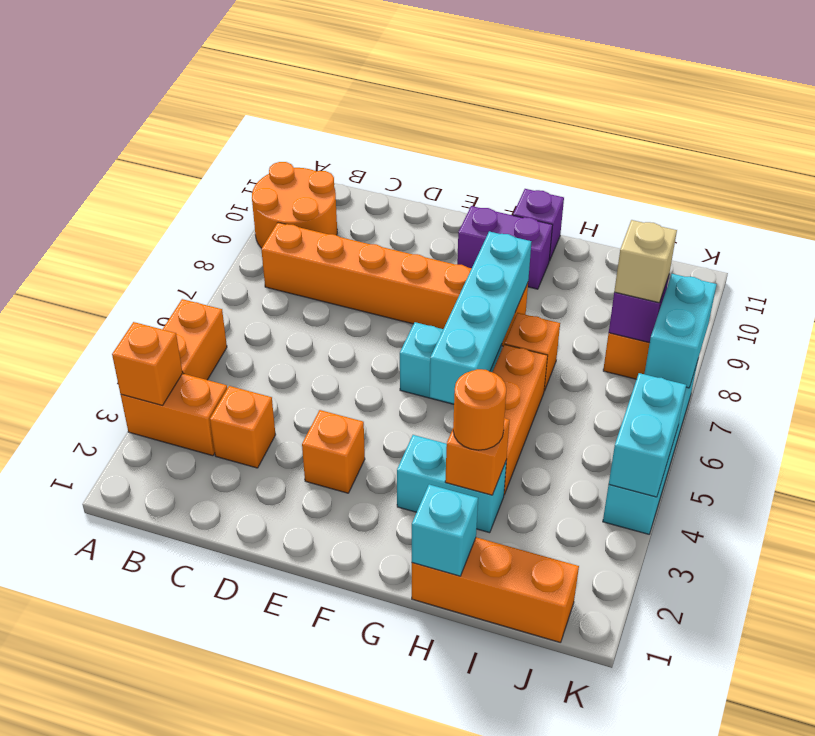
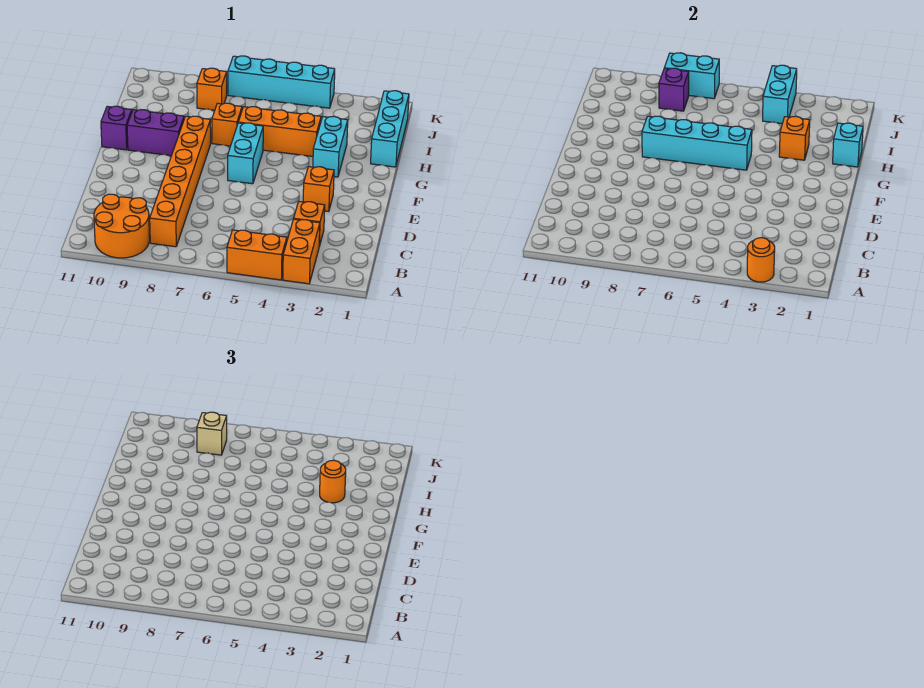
orange 1x1 brick [112,322,183,405] -> orange 1x1 round brick [747,238,775,282]
purple 1x2 brick [457,206,552,289] -> purple 1x2 brick turned to [127,110,184,156]
orange 1x3 brick [412,537,579,643] -> cyan 1x3 brick [371,91,409,167]
cyan 1x2 brick [609,373,686,497] -> cyan 1x2 brick turned to [763,65,797,124]

